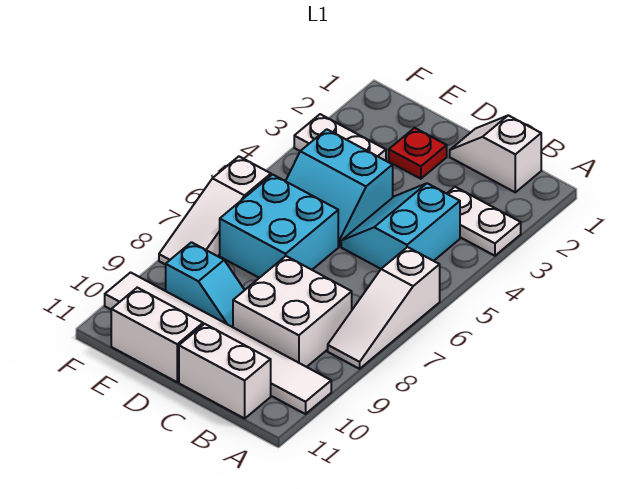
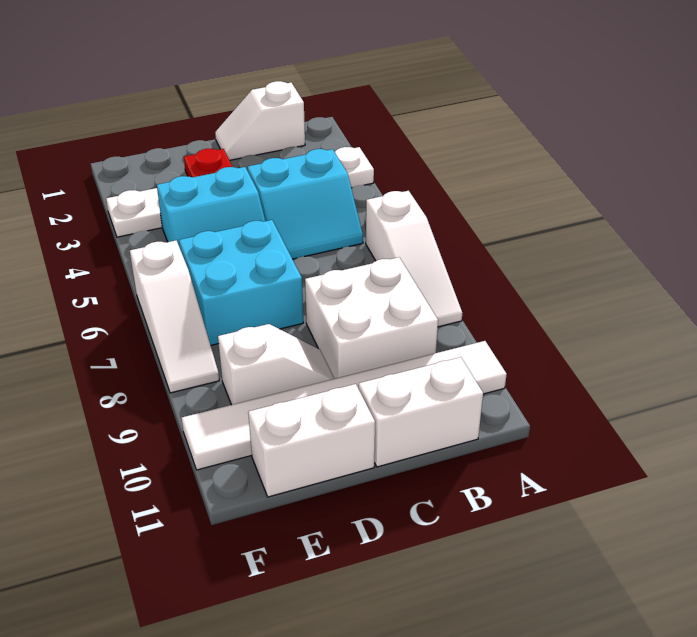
cyan 2x2 slope [341,183,460,269] -> cyan 2x2 slope turned to [248,149,363,259]
cyan 1x2 slope [166,242,244,327] -> white 1x2 slope [218,324,334,405]

